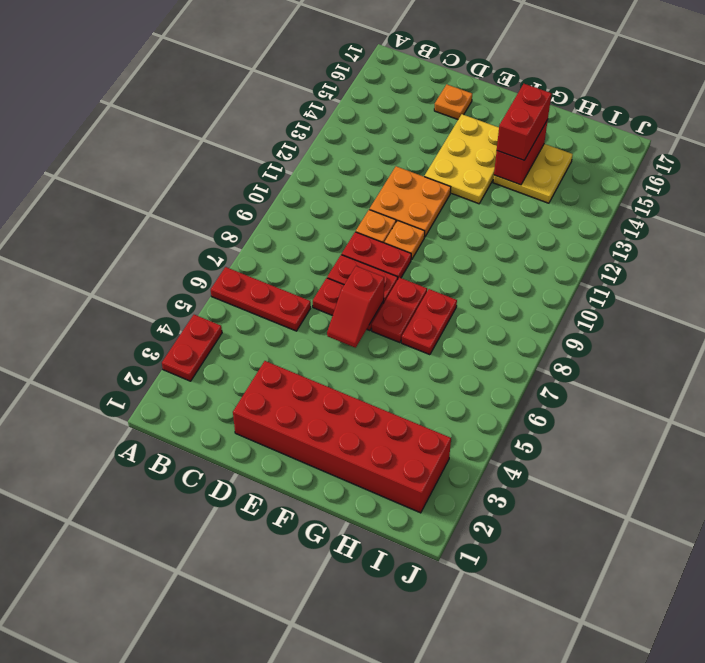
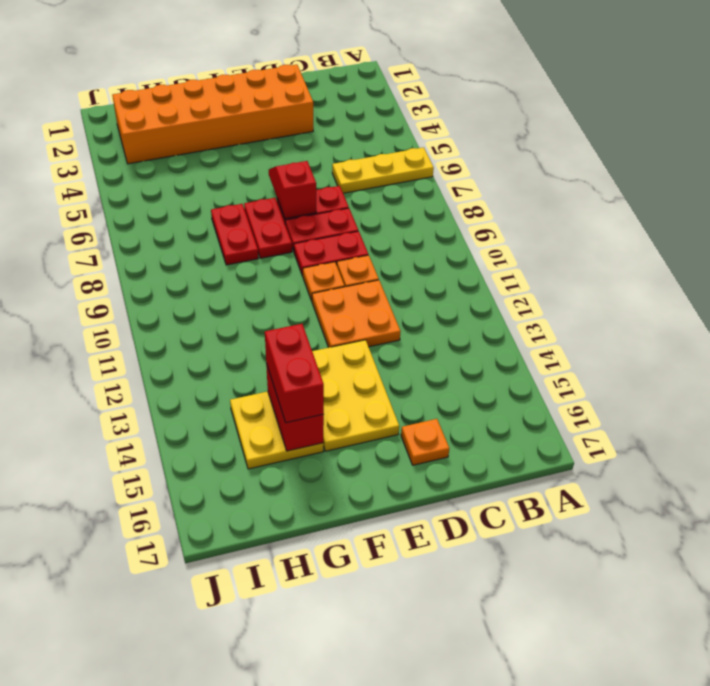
red 1x2 plate [162,315,222,381] -> none
red 1x3 plate [211,267,311,331] -> yellow 1x3 plate [332,147,434,193]
red 2x6 brick [233,361,451,513] -> orange 2x6 brick [112,64,313,164]

